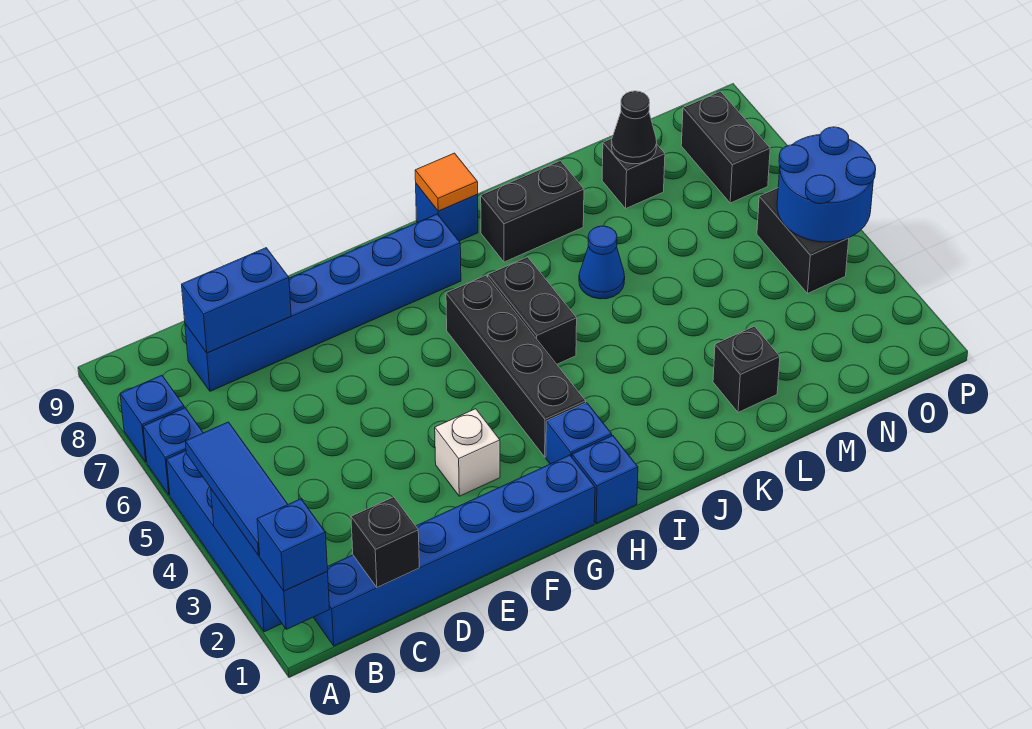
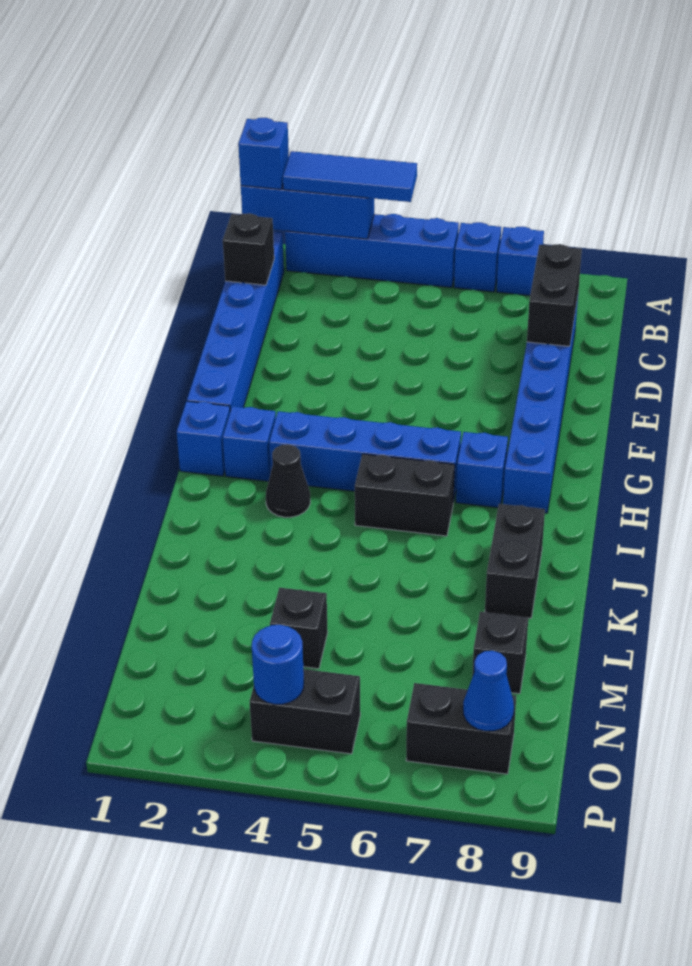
blue 1x2 brick [182,248,291,353] -> black 1x2 brick [527,244,582,346]
white 1x1 brick [435,409,500,496] -> none
black 1x4 brick [446,275,586,457] -> blue 1x4 brick [269,411,461,502]
blue 1x1 brick [416,184,478,241] -> blue 1x1 brick moved to [456,432,508,508]
orange 1x1 tile [415,153,478,211] -> none
blue 1x1 cone [579,226,625,299] -> blue 1x1 cone moved to [463,651,514,731]
black 1x1 brick [713,326,780,412] -> black 1x1 brick moved to [270,588,328,669]
black 1x1 cone [612,91,657,164] -> black 1x1 cone moved to [266,444,310,517]
blue 2x2 round brick [777,127,876,242] -> blue 1x1 round brick [252,625,304,704]

